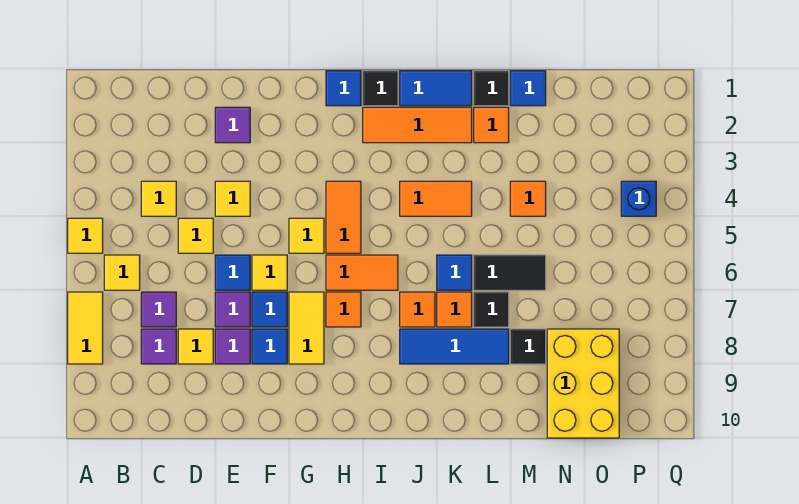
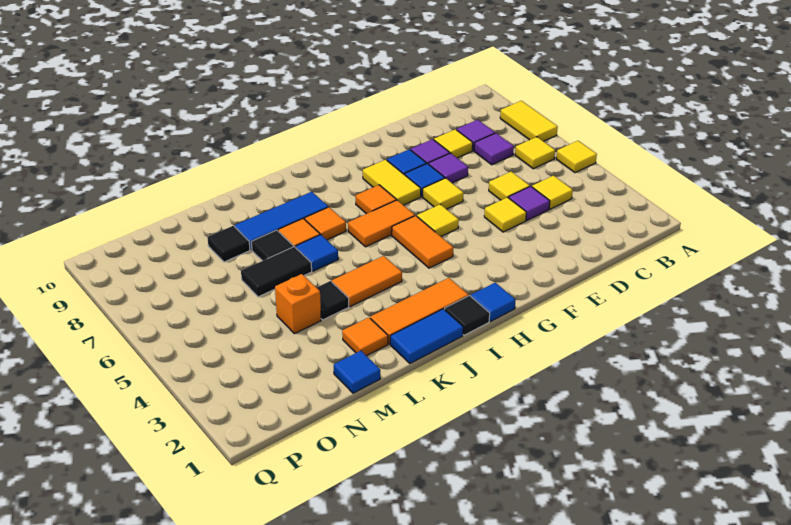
purple 1x1 tile [215,107,250,143] -> purple 1x1 tile moved to [509,186,550,220]
blue 1x1 tile [215,255,250,290] -> none
black 1x1 tile [474,71,509,106] -> black 1x1 tile moved to [316,281,349,320]
orange 1x1 tile [510,181,546,216] -> orange 1x1 brick [275,274,321,334]
yellow 2x3 brick [547,329,619,438] -> none
blue 1x1 brick [621,181,656,216] -> none

